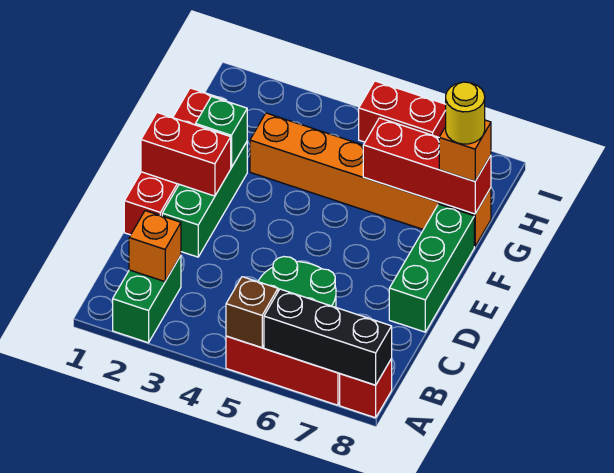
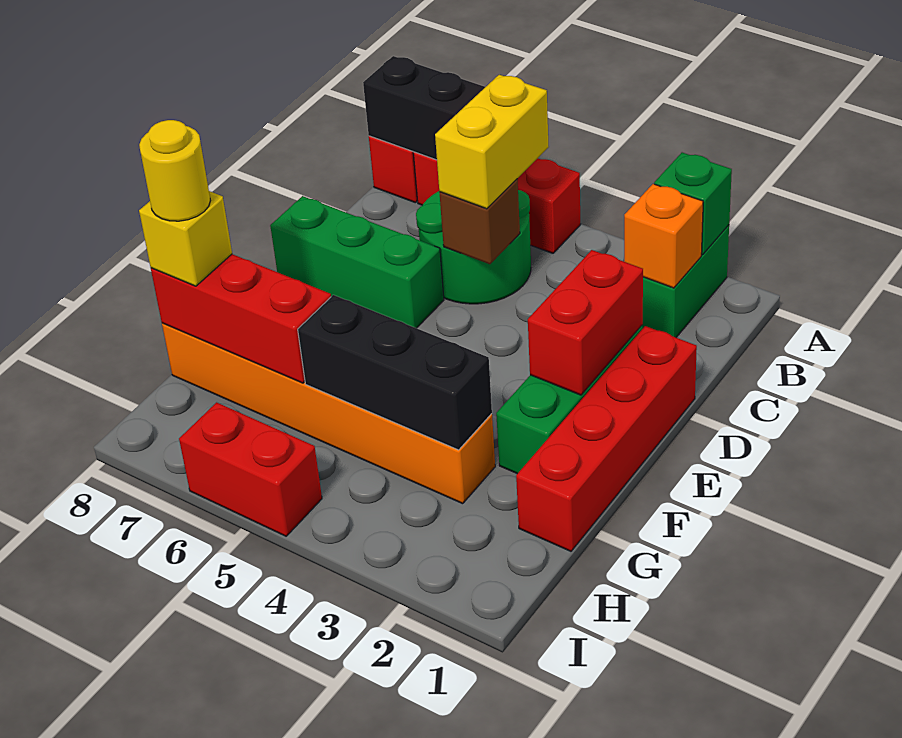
brown 1x1 brick [226,277,278,348] -> brown 1x1 brick moved to [439,179,520,264]
none -> yellow 1x2 brick [435,75,549,209]
green 1x3 brick [389,204,474,332] -> green 1x3 brick turned to [270,196,444,328]
red 1x2 brick [141,113,231,196] -> red 1x2 brick turned to [528,250,643,395]
green 1x1 brick [195,96,247,168] -> green 1x1 brick moved to [654,153,732,255]
none -> black 1x3 brick [298,295,492,450]
orange 1x1 brick [439,120,491,181] -> yellow 1x1 brick [139,191,232,286]

